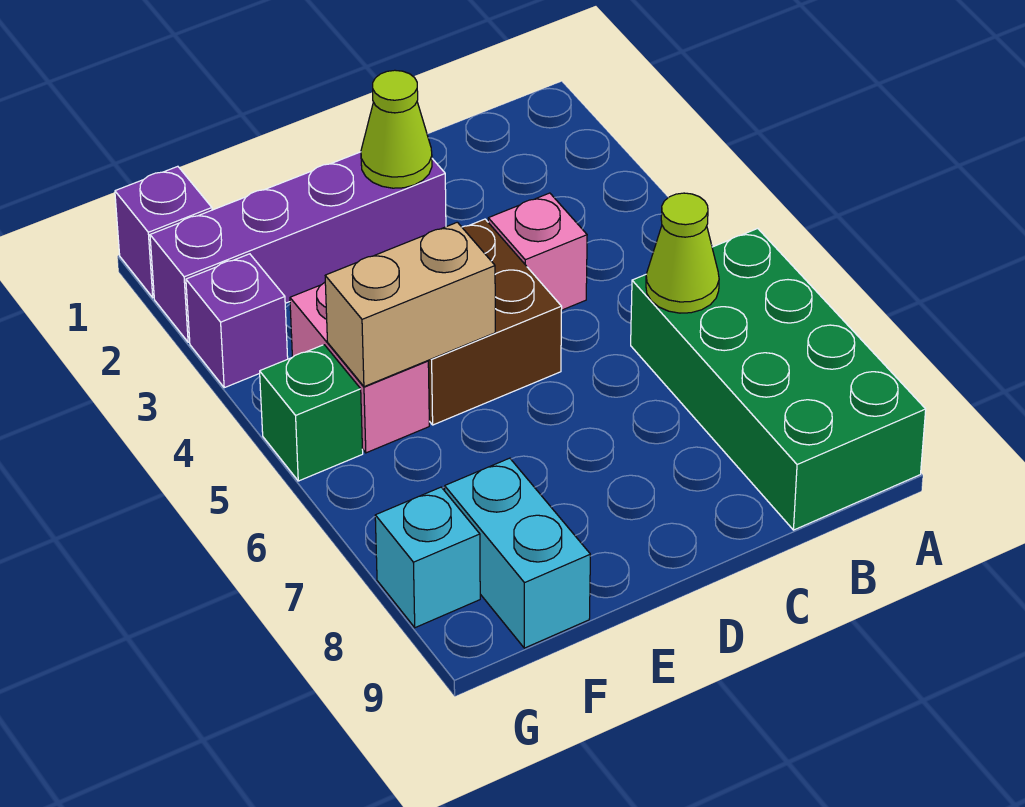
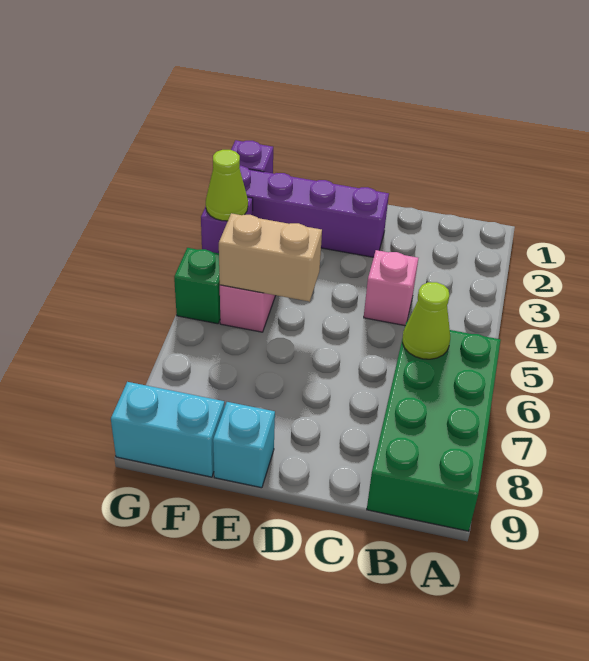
lime 1x1 cone [361,70,432,188] -> lime 1x1 cone moved to [206,150,248,221]
brown 2x2 brick [428,219,562,425] -> none
cyan 1x2 brick [445,458,590,648] -> cyan 1x2 brick turned to [111,382,224,477]
cyan 1x1 brick [375,487,480,628] -> cyan 1x1 brick moved to [213,402,275,488]

